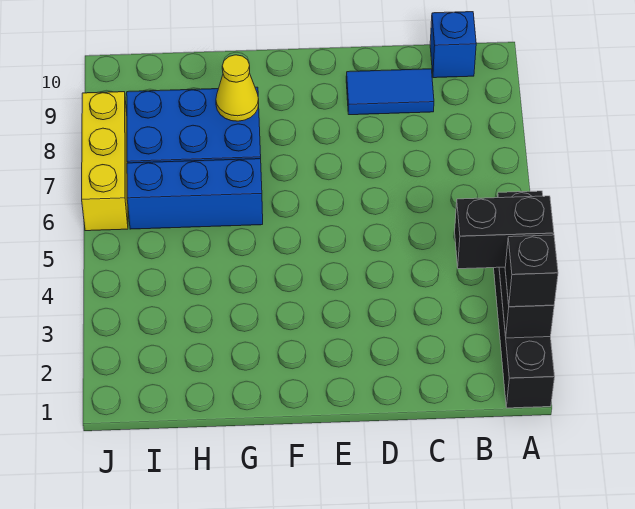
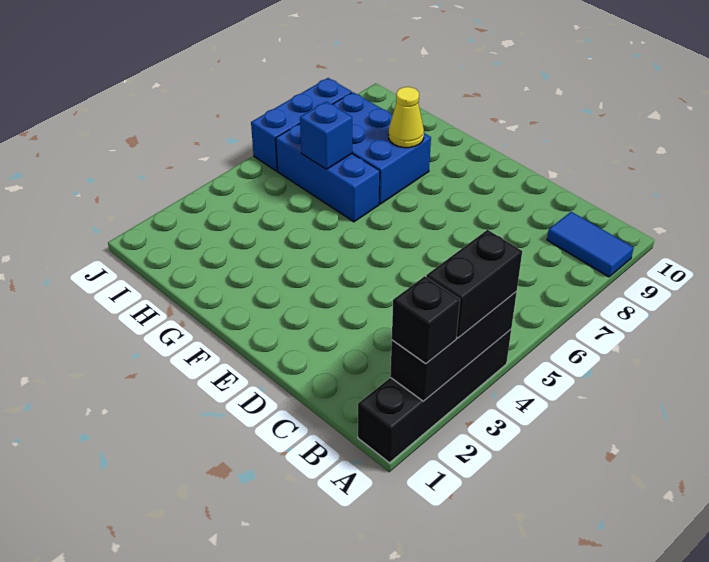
black 1x2 brick [455,196,554,269] -> black 1x2 brick turned to [426,230,522,338]
blue 1x1 brick [430,12,476,78] -> blue 1x1 brick moved to [300,102,352,169]
blue 1x2 tile [346,69,434,115] -> blue 1x2 tile moved to [547,212,634,277]
yellow 1x3 brick [82,92,128,231] -> blue 1x3 brick [251,78,352,171]

